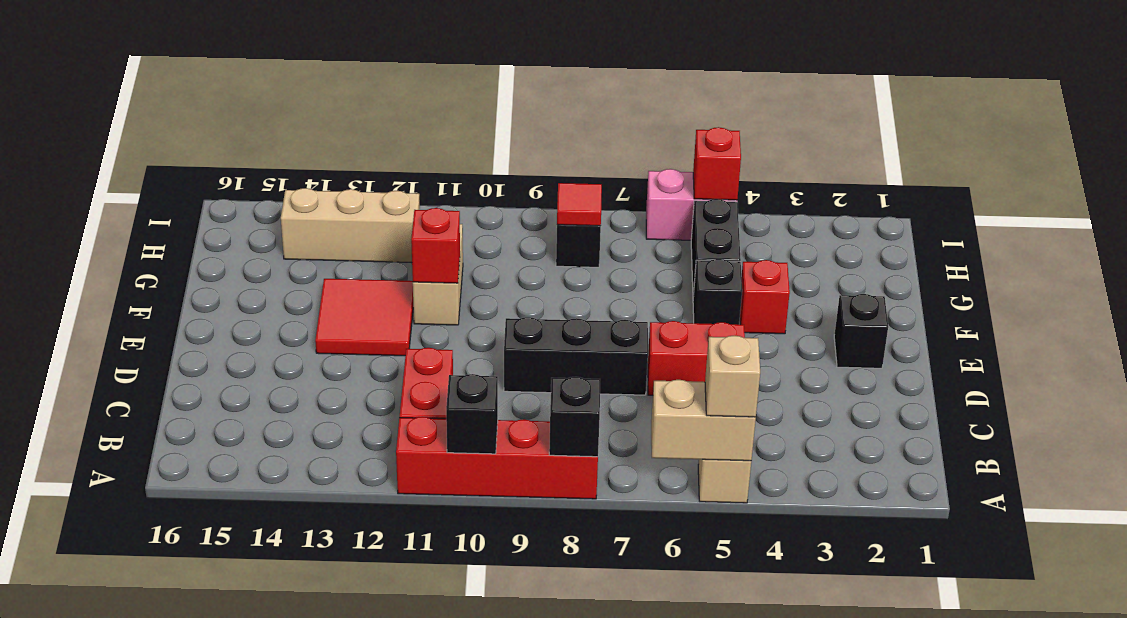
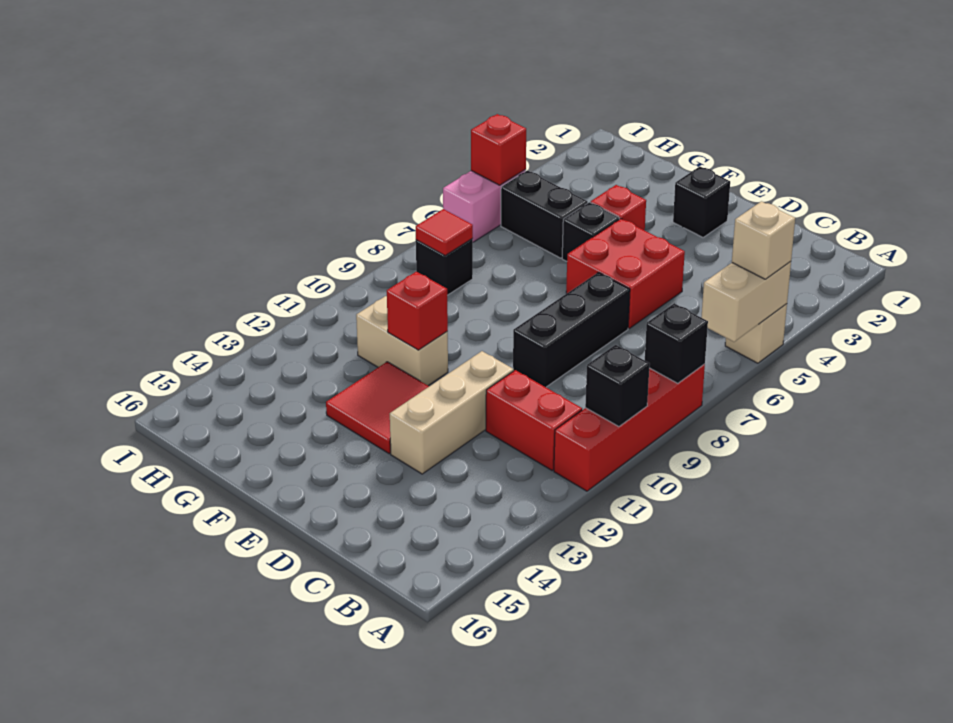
red 1x2 brick [648,321,745,395] -> red 2x2 brick [566,219,685,328]
tan 1x3 brick [281,188,420,263] -> tan 1x3 brick moved to [390,351,514,474]

